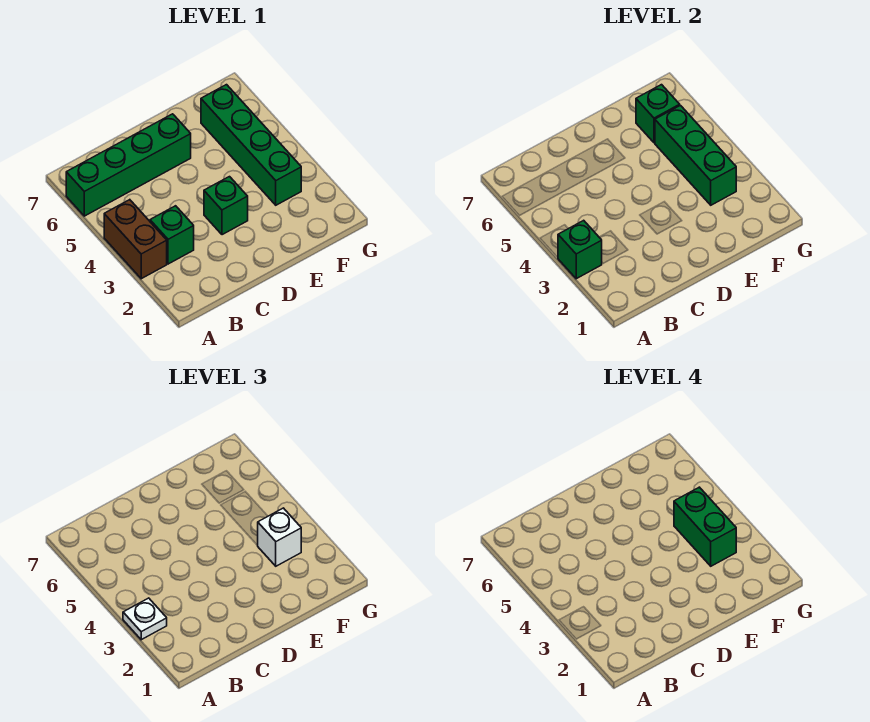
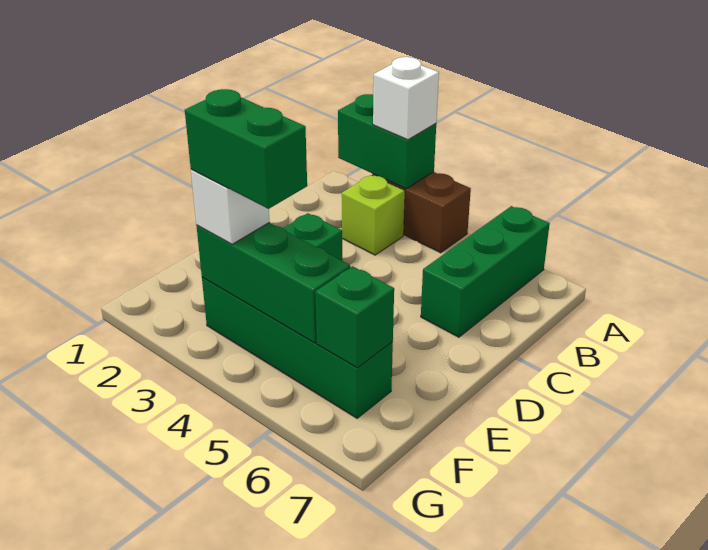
green 1x1 brick [558,220,602,279] -> green 1x2 brick [338,94,436,189]
white 1x1 plate [123,598,167,640] -> white 1x1 brick [373,57,439,140]
green 1x4 brick [66,114,191,216] -> green 1x3 brick [421,206,550,337]
green 1x1 brick [150,206,194,264] -> lime 1x1 brick [342,175,405,255]

